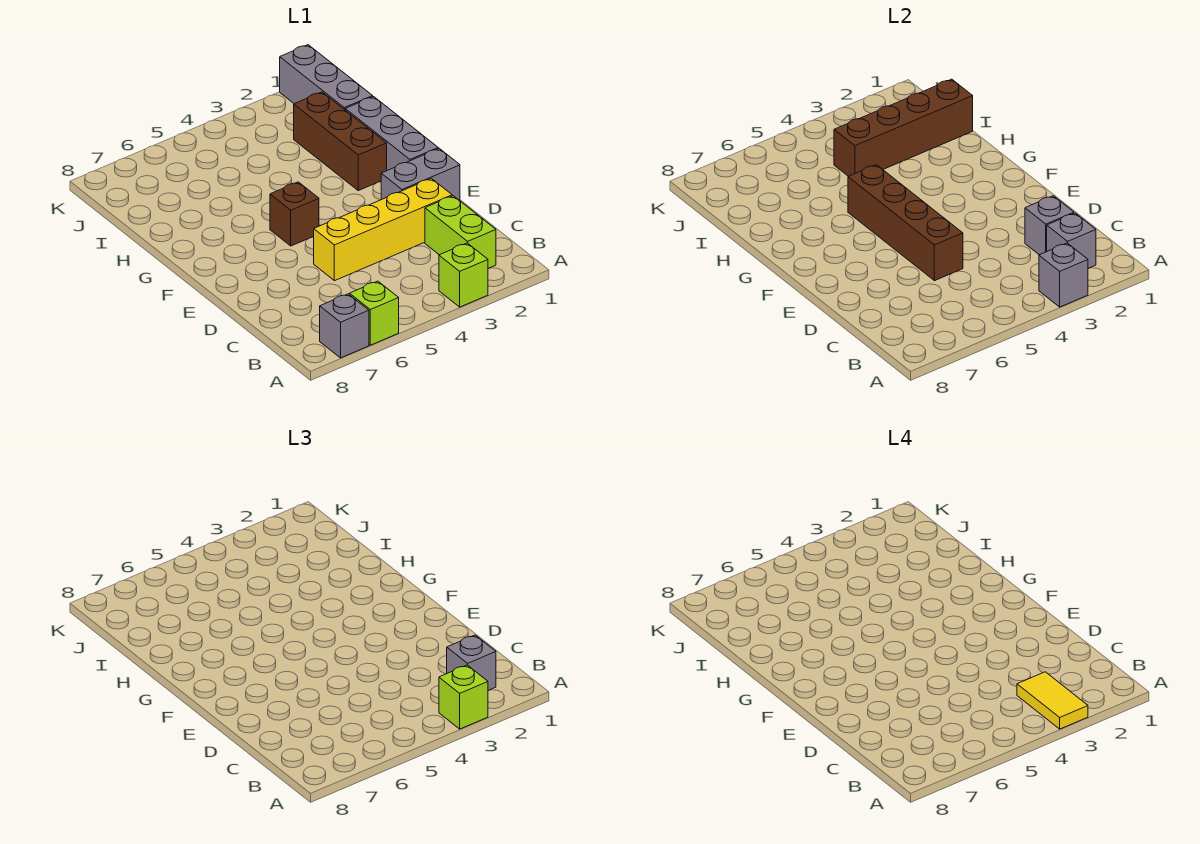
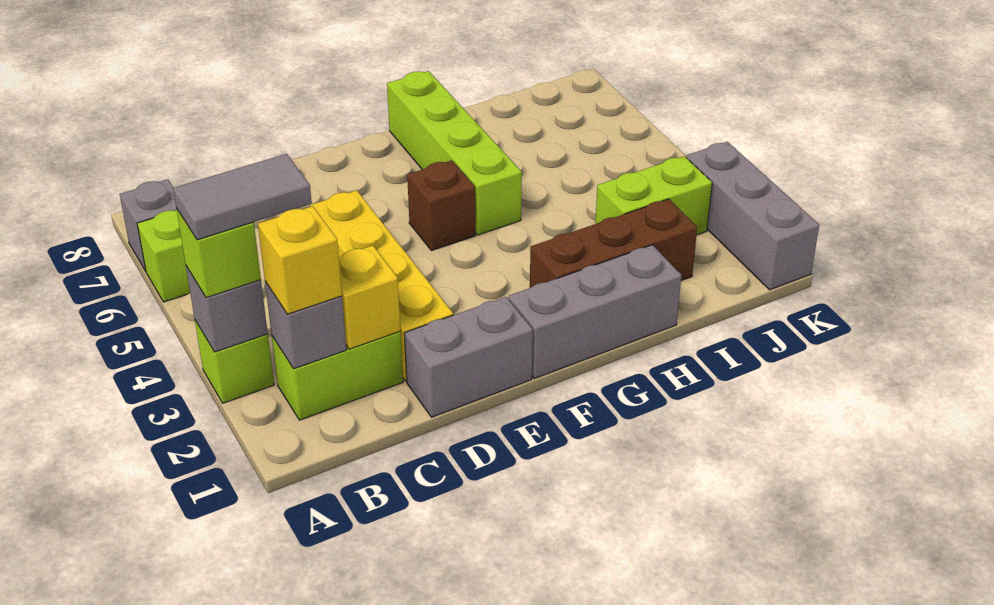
yellow 1x2 tile [1017,672,1088,729] -> grey 1x2 tile [173,154,312,240]
grey 1x1 brick [447,635,496,691] -> yellow 1x1 brick [258,206,342,314]
grey 1x1 brick [1025,196,1074,255] -> yellow 1x1 brick [339,246,400,349]
brown 1x4 brick [848,165,963,281] -> none
grey 1x2 brick [381,148,460,201] -> grey 1x2 brick turned to [404,297,533,417]
none -> lime 1x4 brick [387,71,522,235]
grey 1x3 brick [280,45,373,110] -> grey 1x3 brick turned to [686,142,819,290]
brown 1x4 brick [834,79,973,176] -> none
none -> lime 1x2 brick [595,156,712,235]

